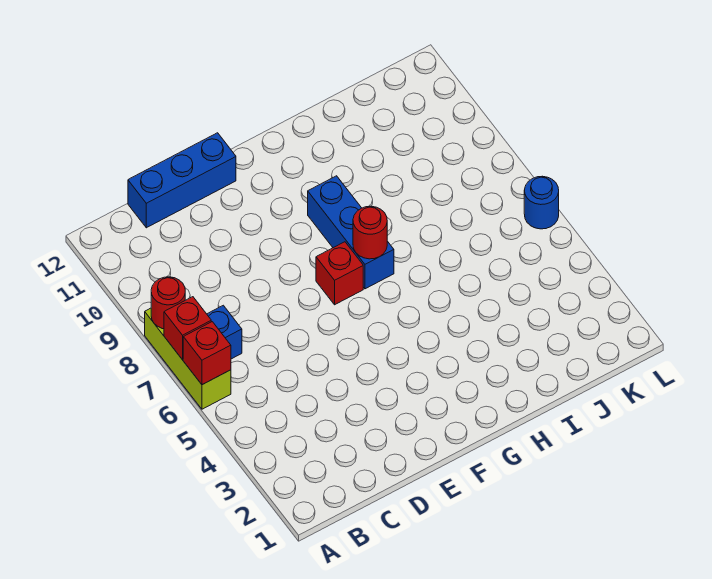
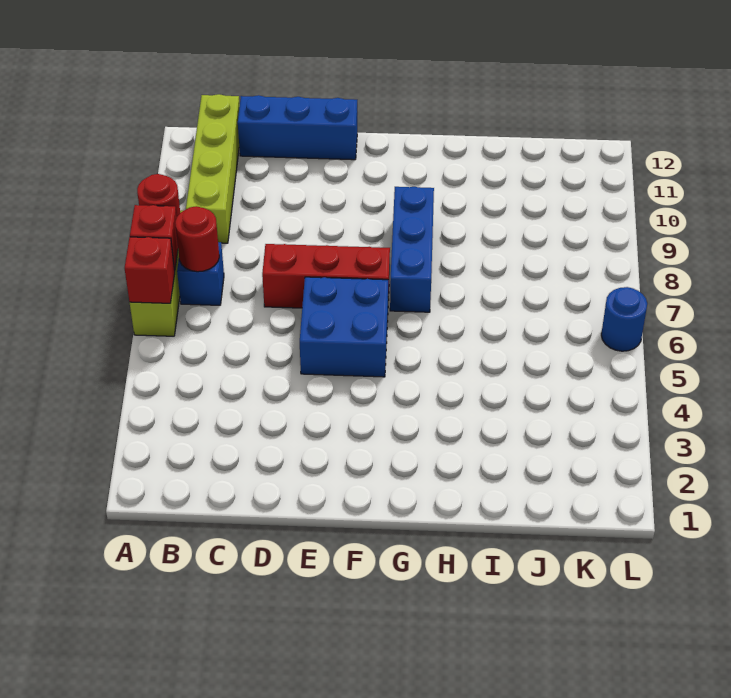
none -> lime 1x4 brick [186,94,240,243]
none -> blue 2x2 brick [300,277,388,377]
red 1x1 brick [316,242,363,305] -> red 1x3 brick [262,244,390,308]
red 1x1 round brick [353,206,387,259] -> red 1x1 round brick moved to [175,206,219,272]

